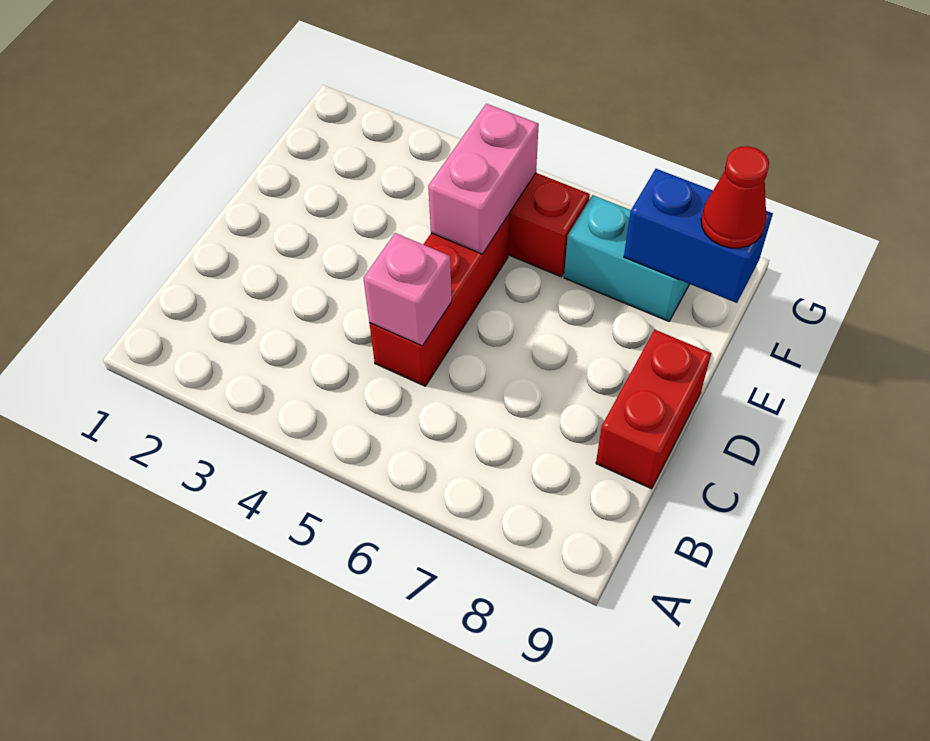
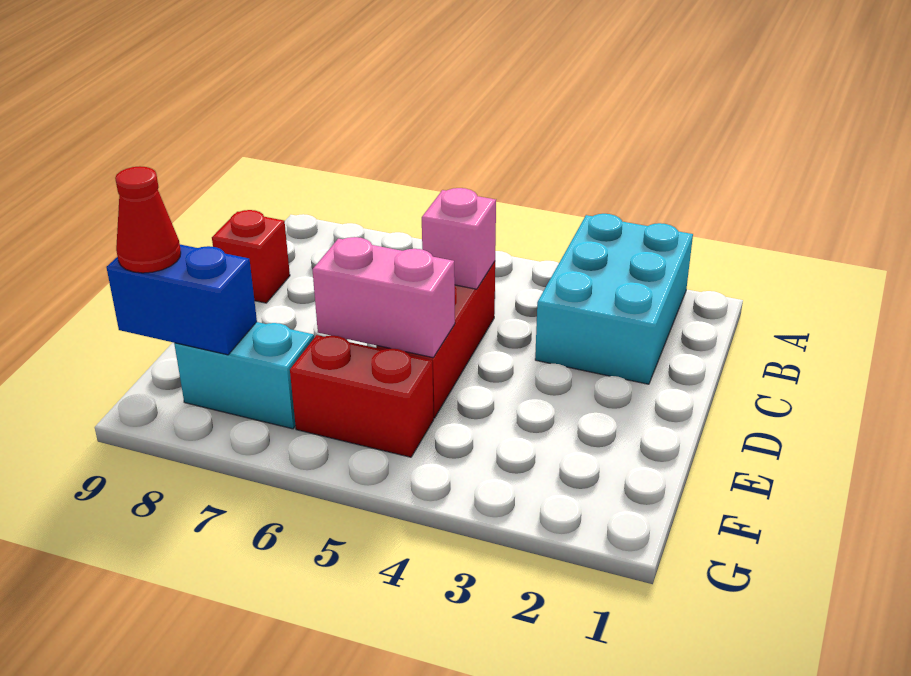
none -> cyan 2x3 brick [535,214,693,384]
red 1x2 brick [596,330,711,489] -> red 1x1 brick [212,210,290,303]
pink 1x2 brick [428,104,539,254] -> pink 1x2 brick turned to [312,237,455,358]

